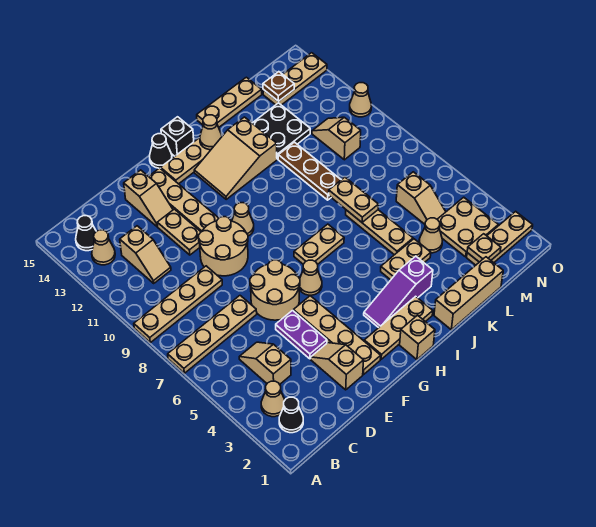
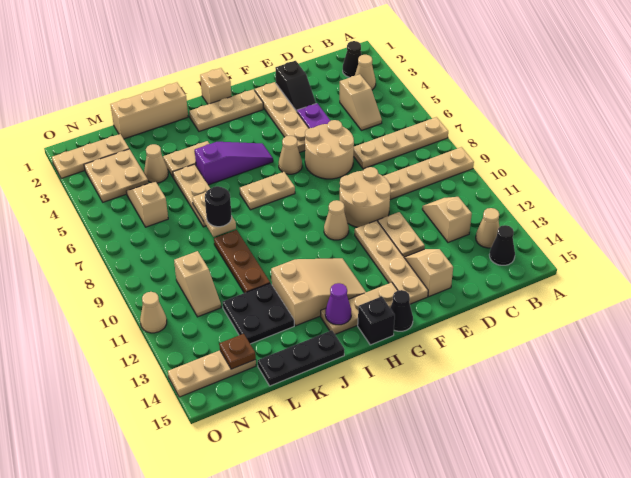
tan 1x2 slope [311,343,363,390] -> black 1x2 slope [275,61,316,111]
purple 1x3 slope [364,256,433,328] -> purple 1x3 slope moved to [195,142,273,185]
tan 1x1 cone [200,115,222,150] -> purple 1x1 cone [325,283,351,325]
tan 1x3 plate [197,77,262,127] -> black 1x3 plate [258,330,345,386]
none -> black 1x1 round brick [205,186,232,227]
tan 1x1 plate [467,234,501,262] -> none

